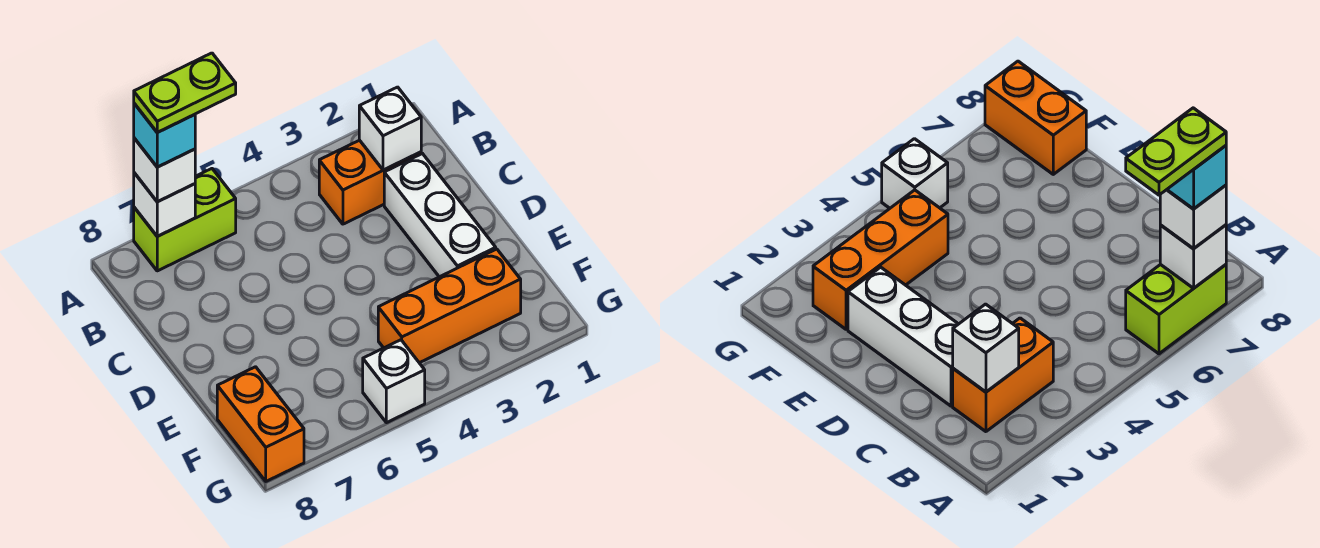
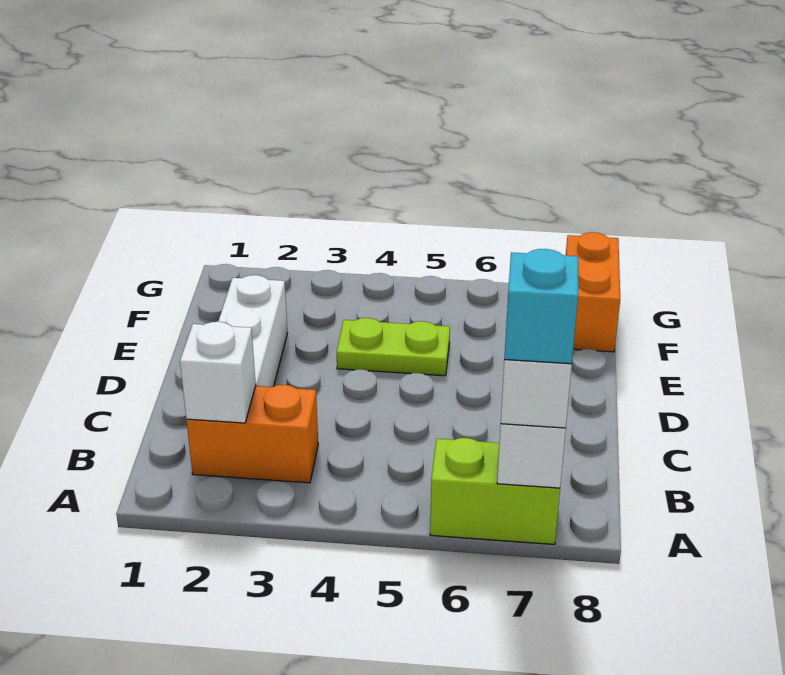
lime 1x2 plate [134,53,236,132] -> lime 1x2 plate moved to [337,318,450,376]
orange 1x3 brick [378,249,521,363] -> none
white 1x1 brick [363,340,425,423] -> none

